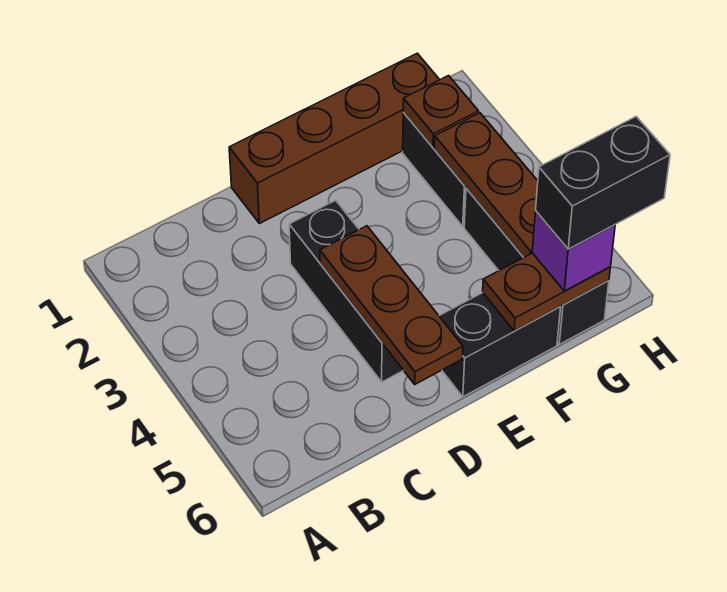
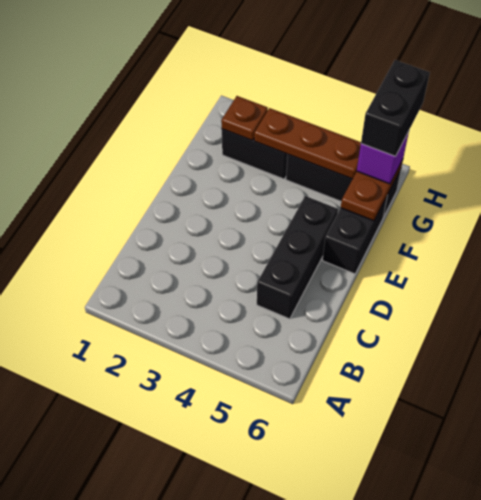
brown 1x4 brick [229,53,440,224] -> none
black 1x3 brick [289,200,403,382] -> black 1x3 brick turned to [257,196,338,319]
brown 1x3 plate [320,226,463,384] -> none

